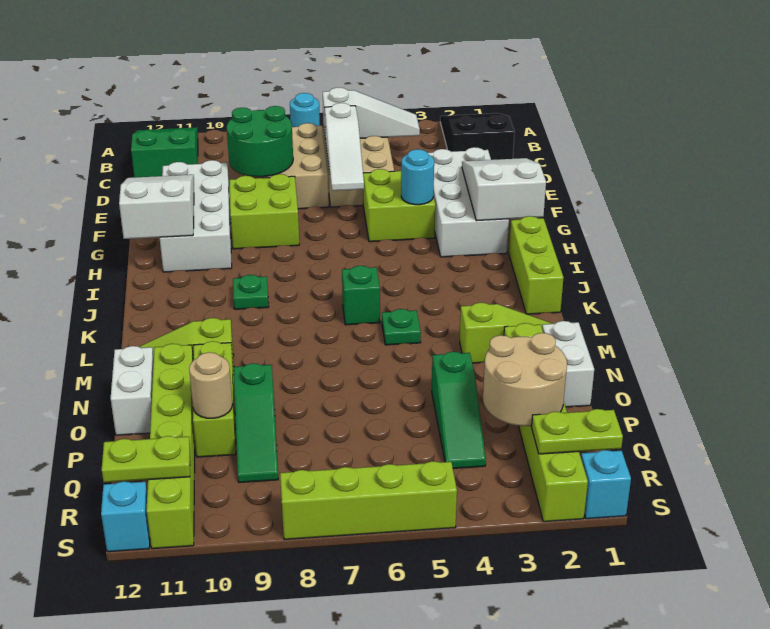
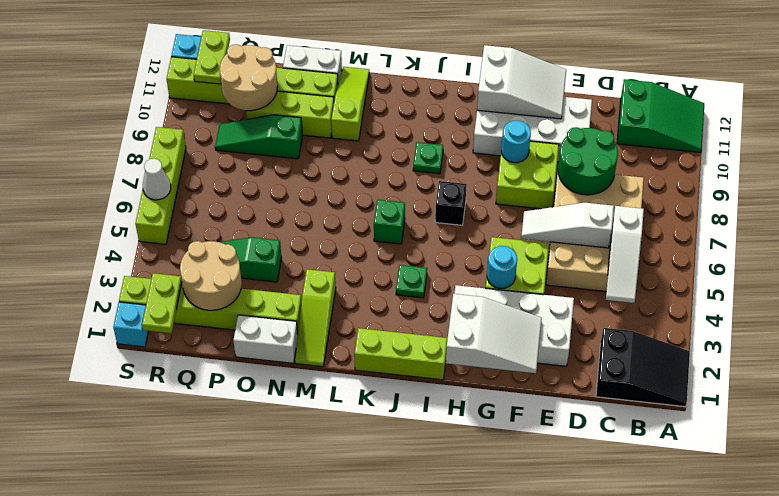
cyan 1x1 round brick [290,93,320,127] -> cyan 1x1 round brick moved to [501,121,531,163]
none -> black 1x1 brick [435,181,467,225]
green 1x1 plate [382,309,421,345] -> green 1x1 plate moved to [396,265,427,298]
tan 1x1 round brick [189,352,233,418] -> tan 2x2 round brick [220,44,278,111]
none -> white 1x1 cone [143,159,171,200]

